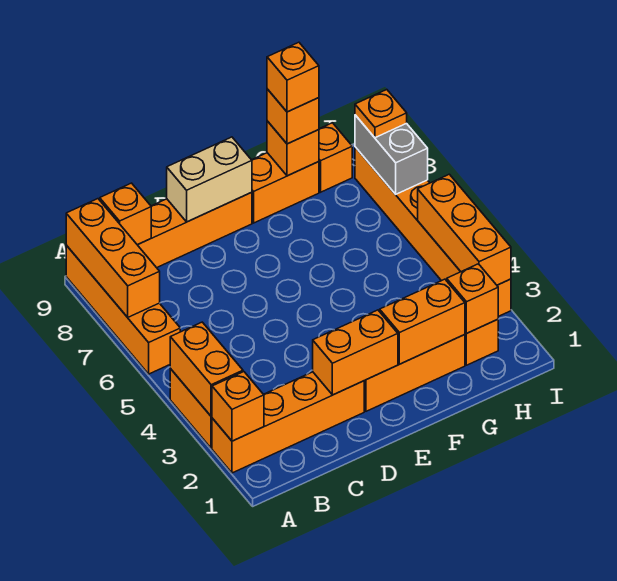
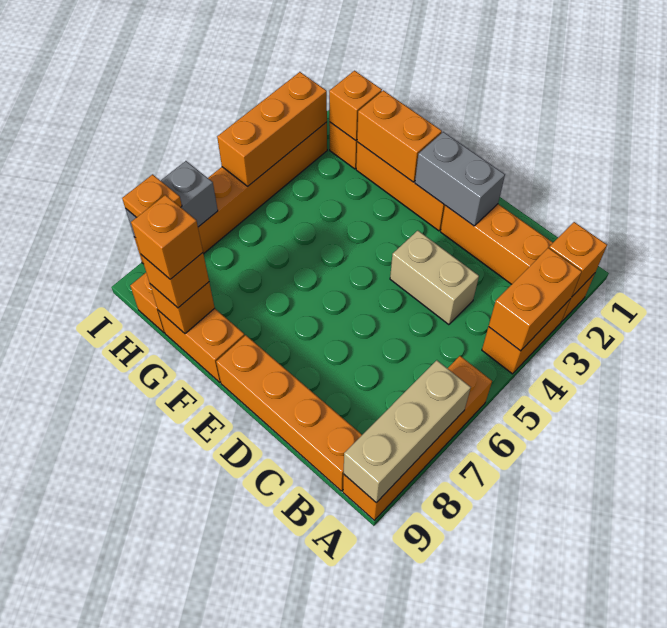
orange 1x3 brick [66,199,160,317] -> tan 1x3 brick [344,360,471,503]
orange 1x1 brick [100,183,151,245] -> none
orange 1x2 brick [313,310,398,395] -> grey 1x2 brick [415,132,505,226]
tan 1x2 brick [167,137,252,222] -> tan 1x2 brick moved to [390,231,479,325]

